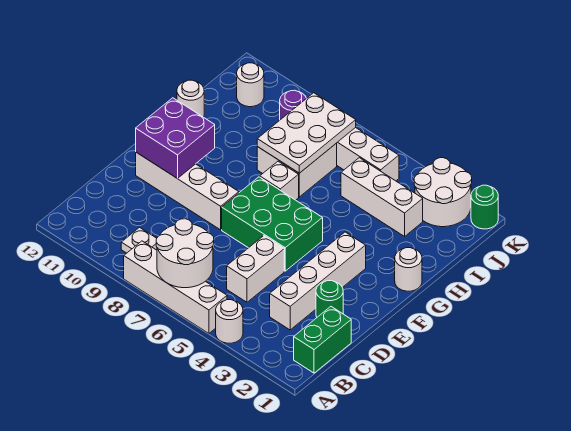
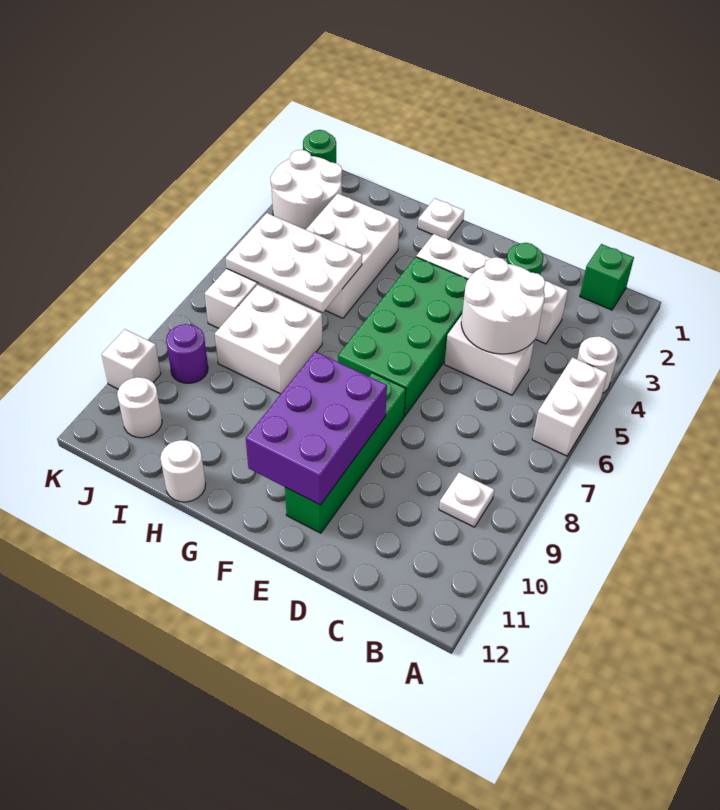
white 1x4 brick [124,241,227,333] -> white 1x2 brick [532,357,607,456]
white 2x2 round brick [156,219,214,288] -> white 2x2 round brick moved to [461,257,545,354]
green 1x2 brick [294,307,351,373] -> green 1x1 brick [580,244,634,310]
green 2x3 brick [222,177,323,271] -> green 2x4 brick [338,257,468,416]
white 1x4 brick [136,152,239,230] -> green 1x4 brick [285,373,406,533]
purple 2x2 brick [136,98,215,179] -> purple 2x3 brick [246,352,387,505]
white 1x1 round brick [395,248,422,291] -> white 1x1 plate [418,198,464,239]
white 1x1 brick [260,161,299,200] -> white 1x1 brick moved to [102,329,161,389]
white 2x3 plate [257,93,356,173] -> white 2x3 plate moved to [226,213,362,312]
white 1x3 brick [341,158,423,236] -> white 2x3 brick [306,194,399,318]

